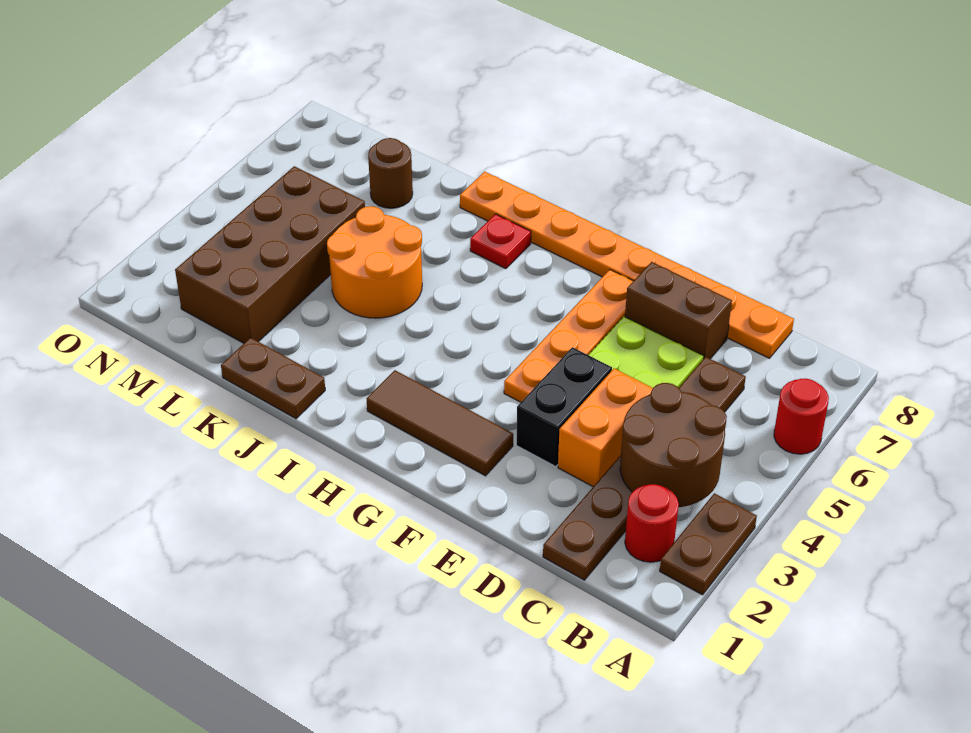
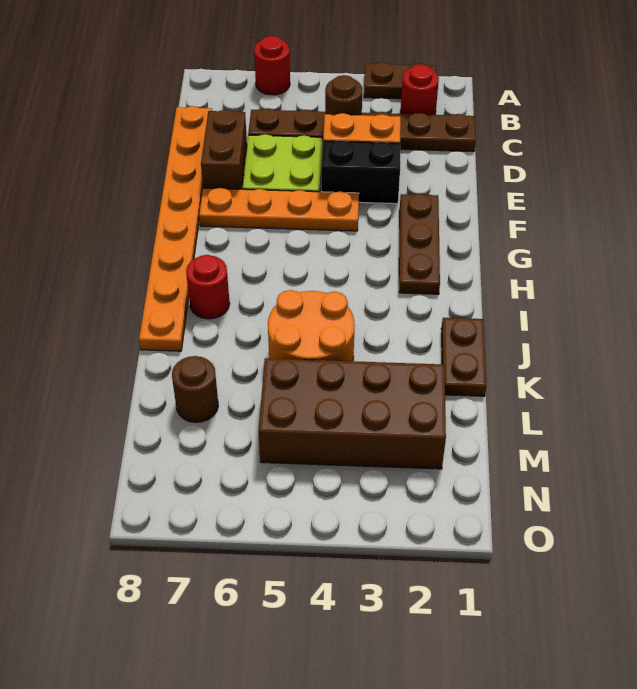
brown 2x2 round brick [620,383,727,507] -> brown 1x1 round brick [325,75,362,115]
brown 1x3 tile [367,370,513,476] -> brown 1x3 plate [399,194,440,294]
red 1x1 plate [470,214,531,269] -> red 1x1 round brick [186,255,230,319]

